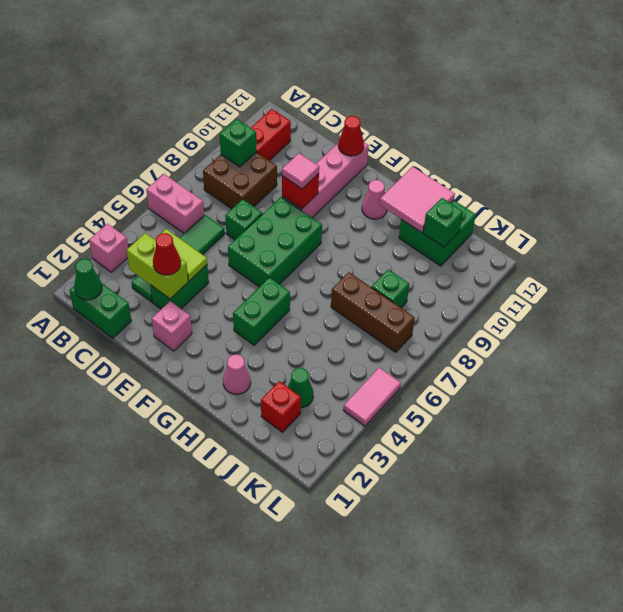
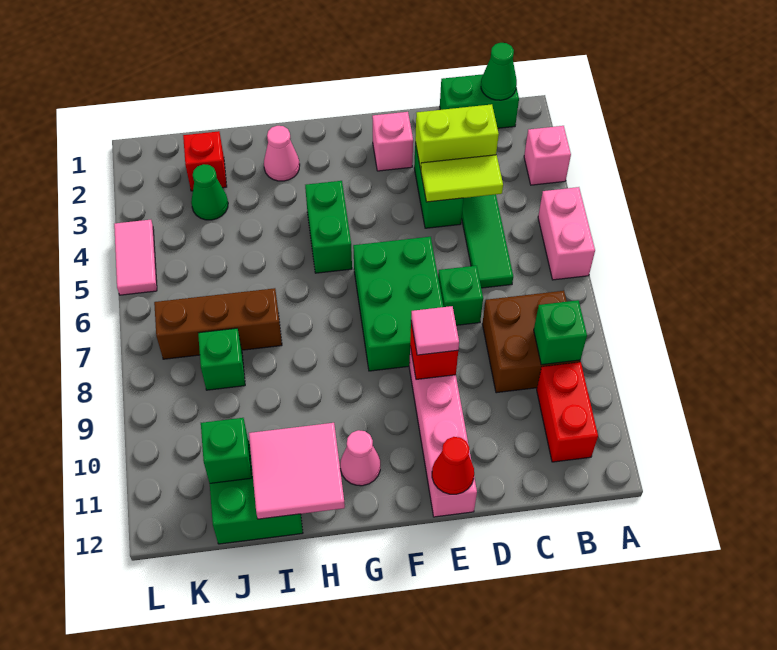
pink 1x2 brick [146,174,204,233] -> pink 1x2 brick turned to [538,187,595,280]
red 1x1 cone [153,233,181,275] -> none

